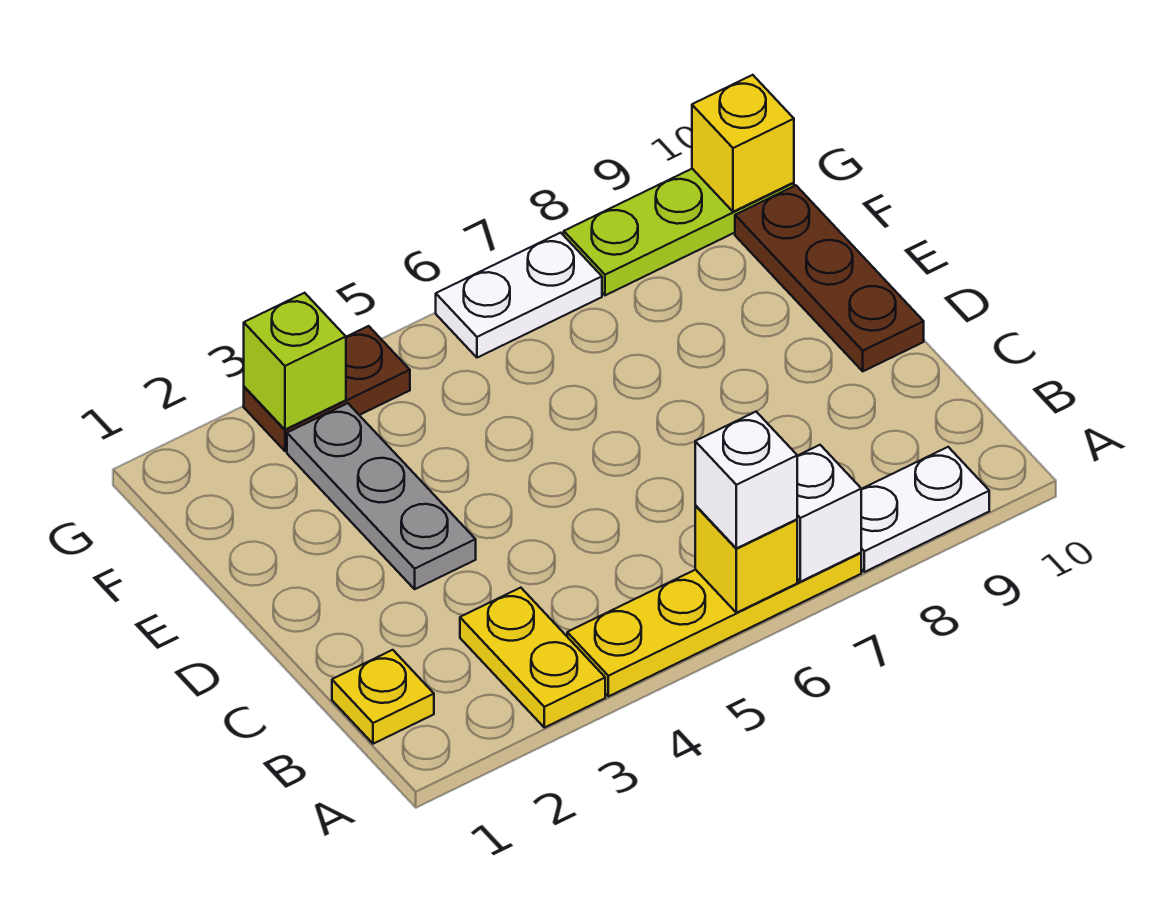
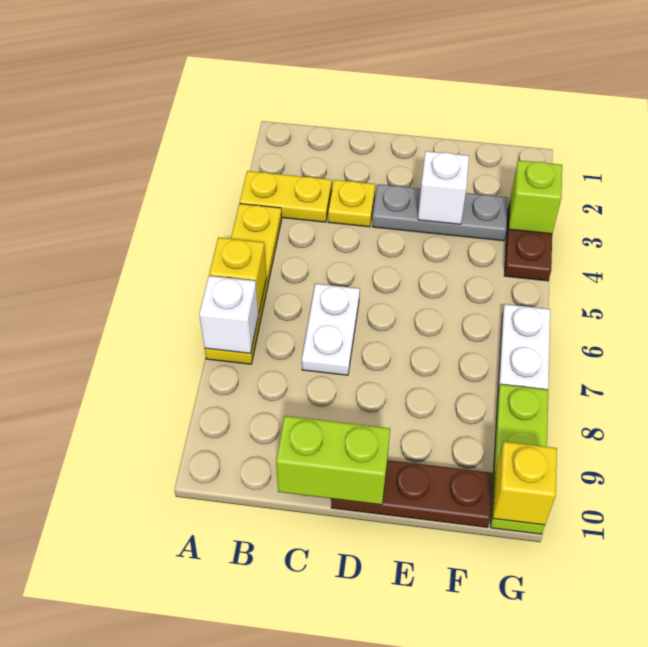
white 1x1 brick [695,412,797,548] -> white 1x1 brick moved to [418,151,469,224]
white 1x2 plate [861,447,989,572] -> white 1x2 plate moved to [302,284,360,375]
yellow 1x1 plate [332,650,434,744] -> yellow 1x1 plate moved to [328,180,375,227]
none -> lime 1x2 brick [276,416,390,505]

